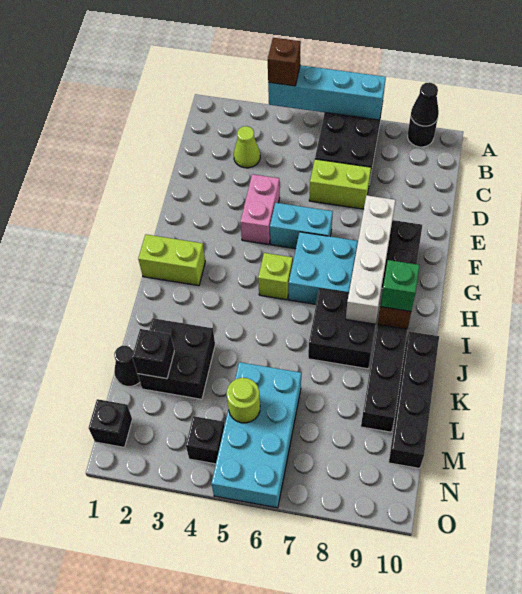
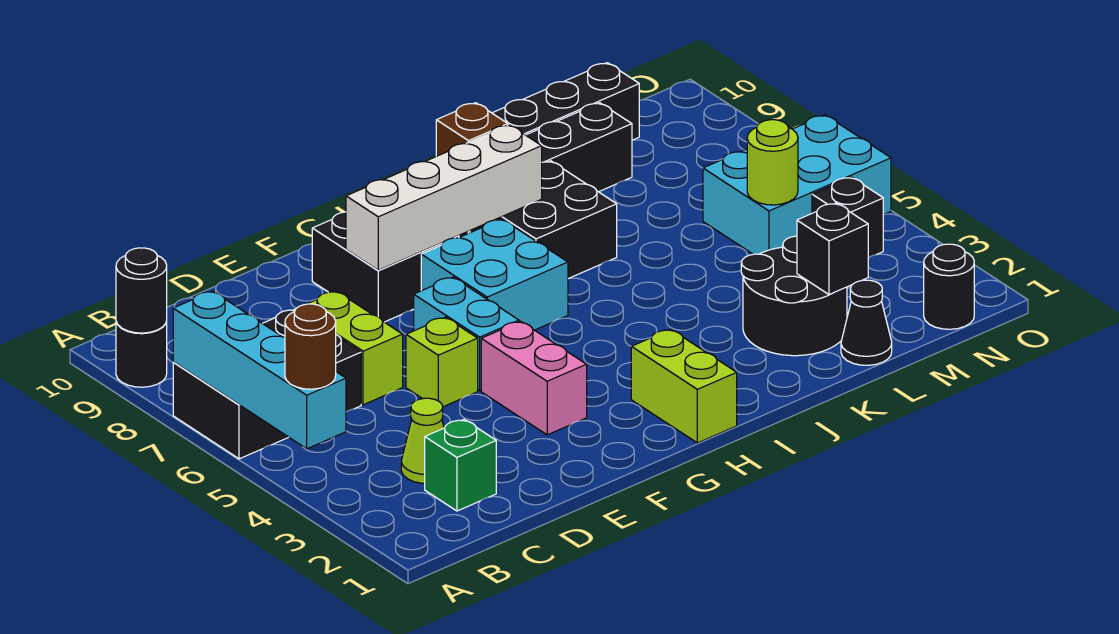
brown 1x1 brick [268,38,301,86] -> brown 1x1 round brick [285,304,336,389]
black 1x1 cone [411,82,439,126] -> black 1x1 round brick [116,248,167,333]
pink 1x2 brick [240,174,280,245] -> pink 1x2 brick turned to [481,321,587,435]
lime 1x1 brick [258,253,293,300] -> lime 1x1 brick moved to [406,317,478,407]
green 1x1 brick [380,260,420,311] -> green 1x1 brick moved to [425,420,496,511]
black 2x2 brick [138,318,215,399] -> black 2x2 round brick [741,236,847,356]
cyan 2x4 brick [211,362,301,508] -> cyan 2x3 brick [703,115,891,254]
black 1x1 brick [89,399,132,447] -> black 1x1 round brick [924,244,974,329]

